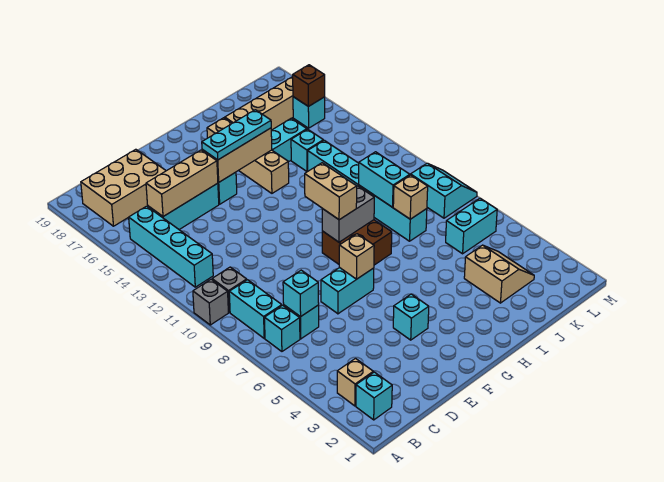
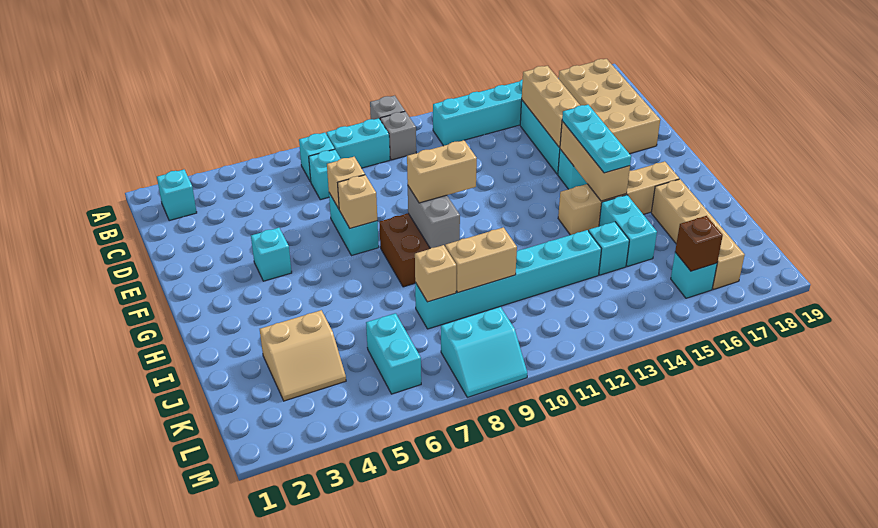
tan 1x1 brick [337,359,373,406] -> tan 1x1 brick moved to [327,157,365,209]
tan 2x3 brick [81,149,166,226] -> tan 2x4 brick [559,59,660,154]
cyan 1x1 brick [283,270,319,317] -> none
cyan 1x2 brick [359,152,410,207] -> tan 1x2 brick [445,227,517,292]

